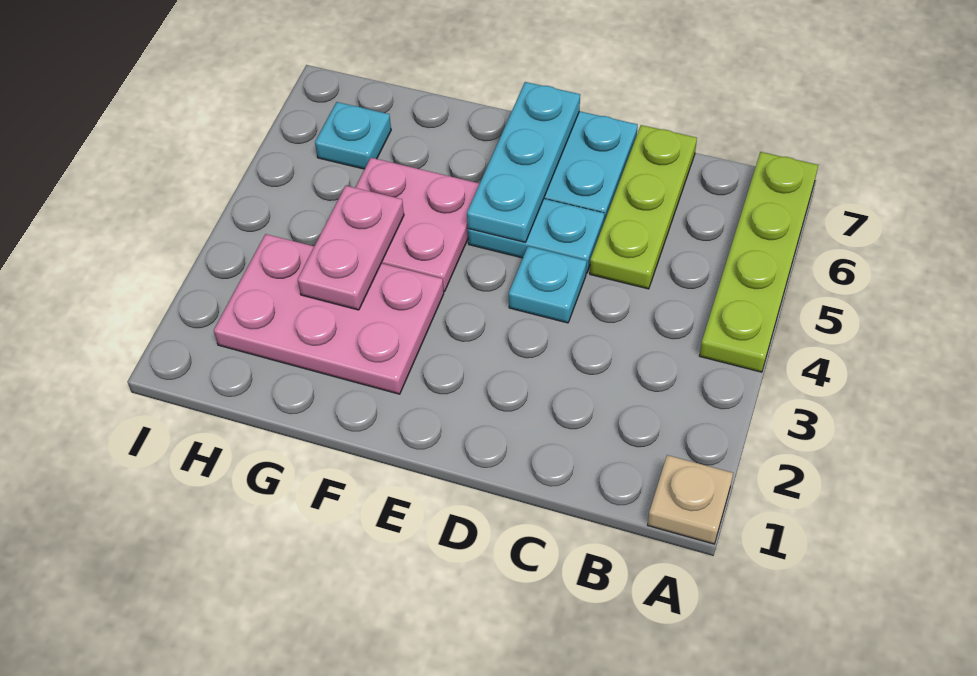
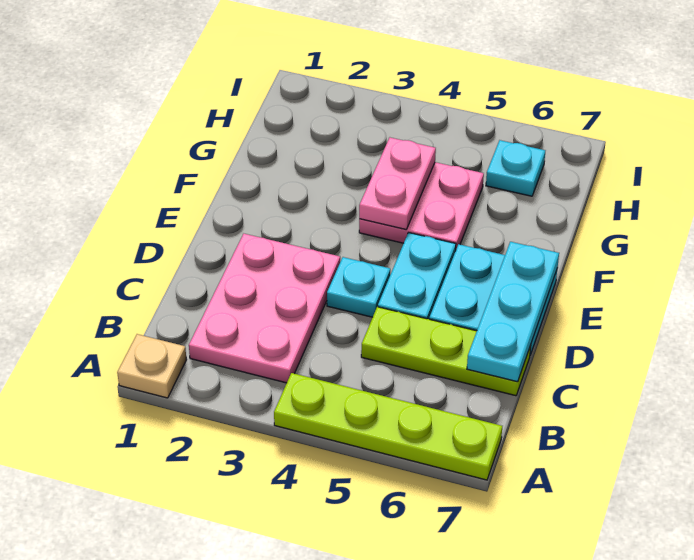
cyan 1x3 plate [467,82,580,242] -> cyan 1x3 plate turned to [467,242,559,382]
pink 2x3 plate [214,234,444,394] -> pink 2x3 plate moved to [189,234,340,383]
pink 1x2 plate [298,186,404,310] -> pink 1x2 plate turned to [359,138,436,229]

